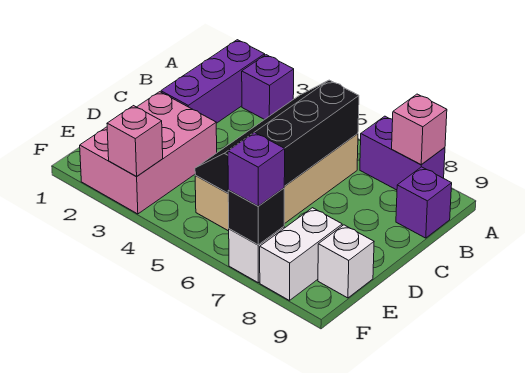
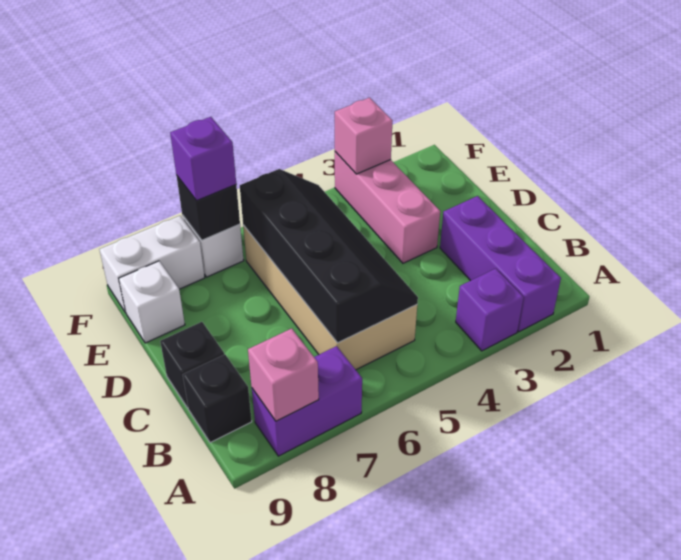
purple 1x1 brick [396,167,452,238] -> black 1x1 brick [183,354,252,443]
none -> black 1x1 brick [160,322,224,408]
pink 2x3 brick [80,92,217,214] -> pink 1x3 brick [335,152,440,263]
white 1x2 brick [260,208,342,301] -> white 1x2 brick turned to [99,216,205,313]

